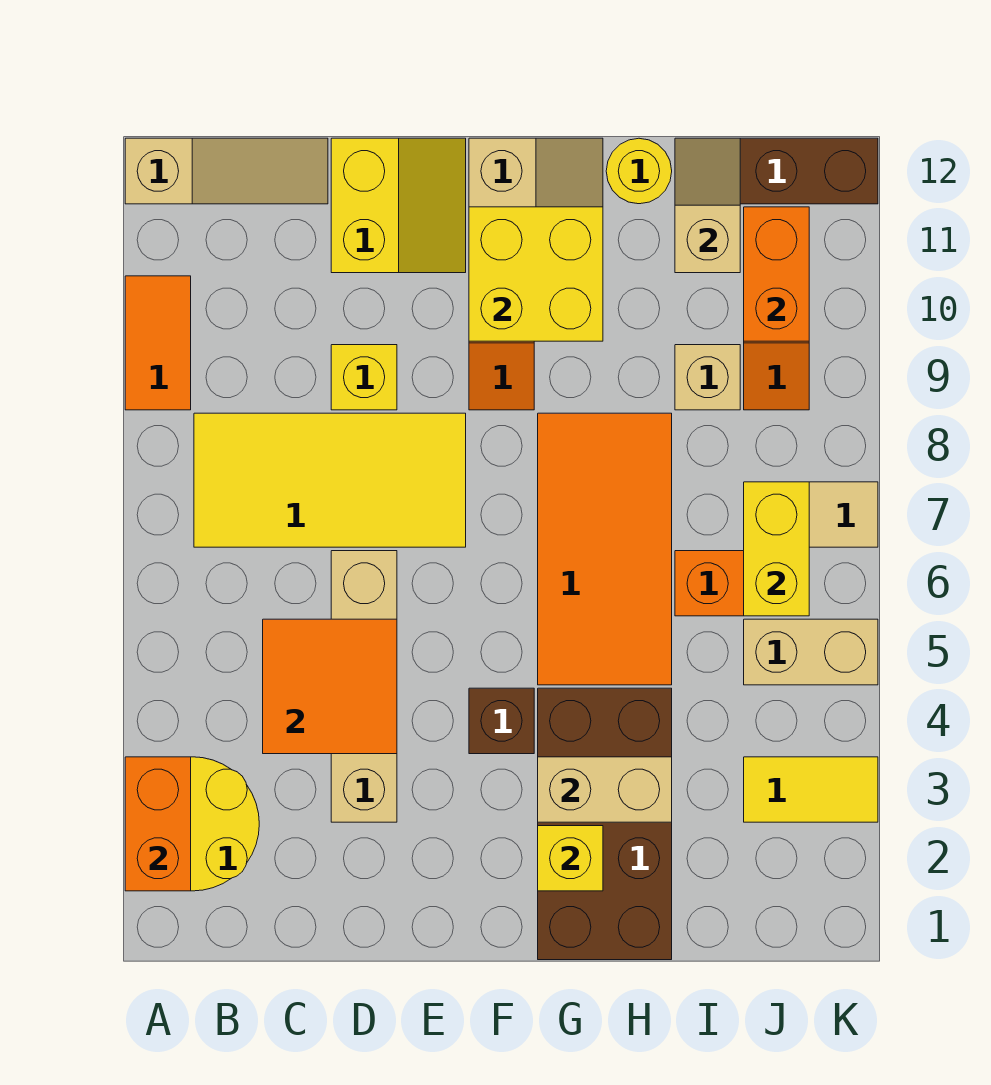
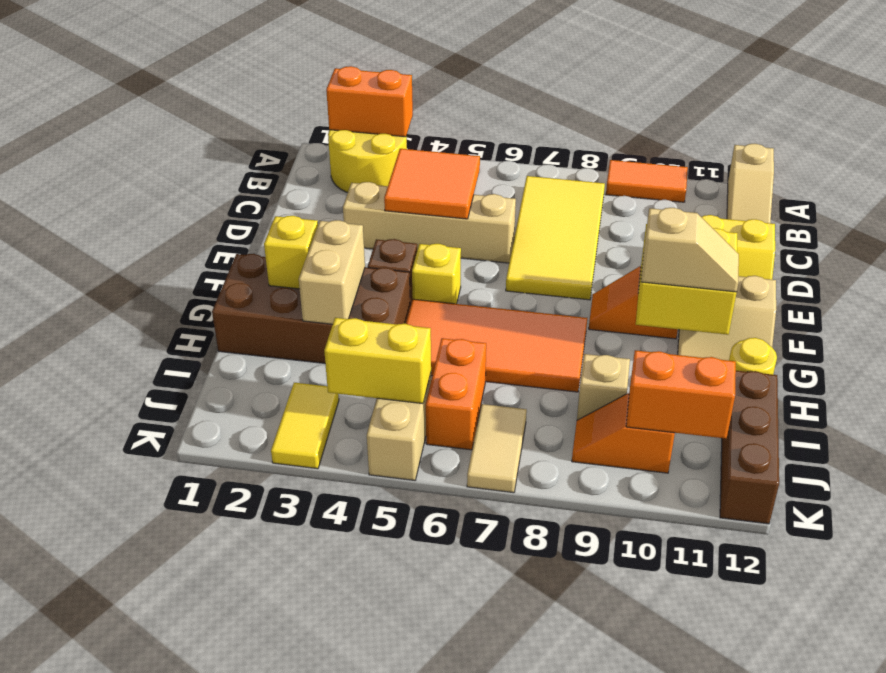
yellow 1x1 brick [331,345,397,410] -> yellow 1x1 brick moved to [412,244,461,304]
tan 1x2 slope [675,138,740,273] -> tan 1x2 slope moved to [641,208,739,292]
yellow 1x2 brick [744,482,809,616] -> yellow 1x2 brick moved to [324,318,431,404]

